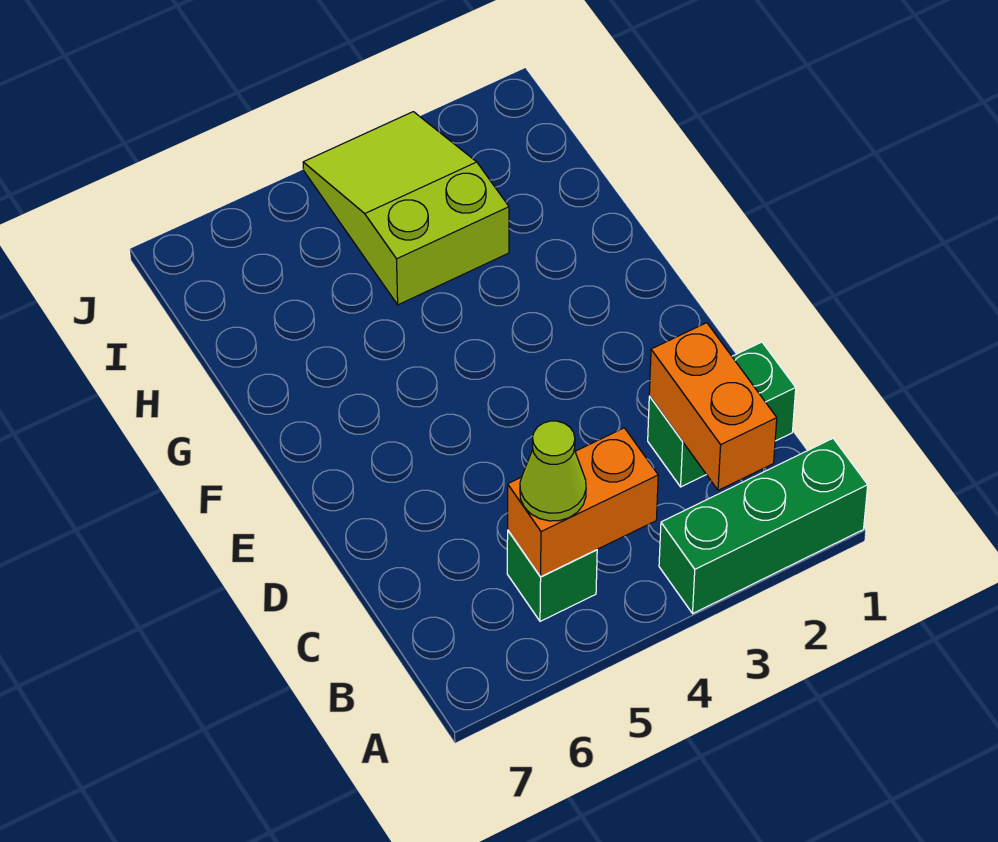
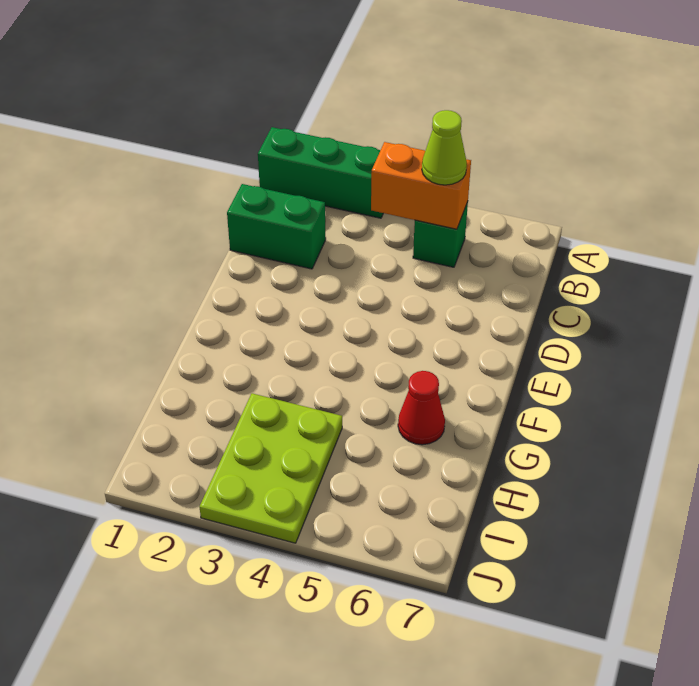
orange 1x2 brick [649,323,777,490] -> none
none -> red 1x1 cone [398,371,445,445]
lime 2x3 slope [303,112,509,305] -> lime 2x3 plate [200,393,342,543]

